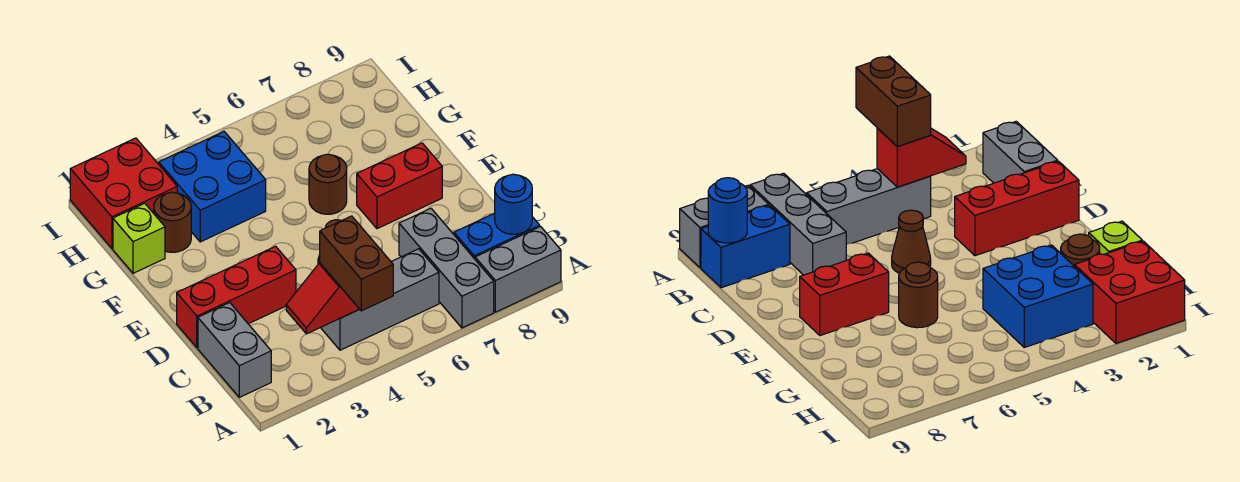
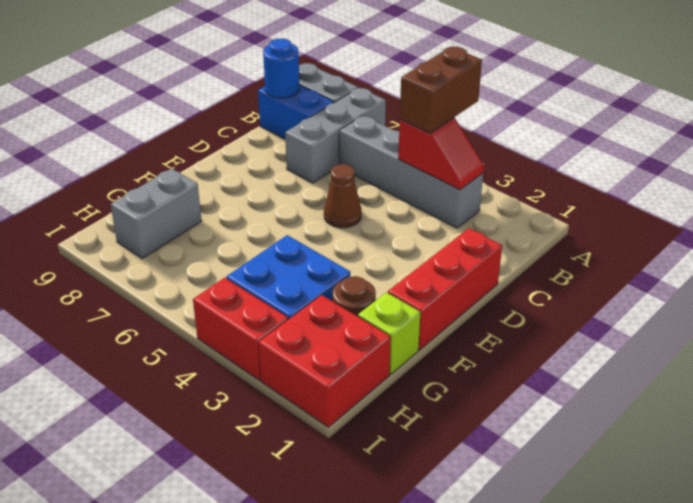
grey 1x2 brick [198,303,271,397] -> grey 1x2 brick moved to [111,168,202,258]
grey 1x3 brick [321,249,439,350] -> grey 1x4 brick [339,116,483,228]
red 1x3 brick [177,246,296,348] -> red 1x3 brick turned to [388,228,502,350]
red 1x2 brick [357,143,442,229] -> red 1x2 brick moved to [193,278,288,380]
brown 1x1 round brick [309,154,347,214] -> none

